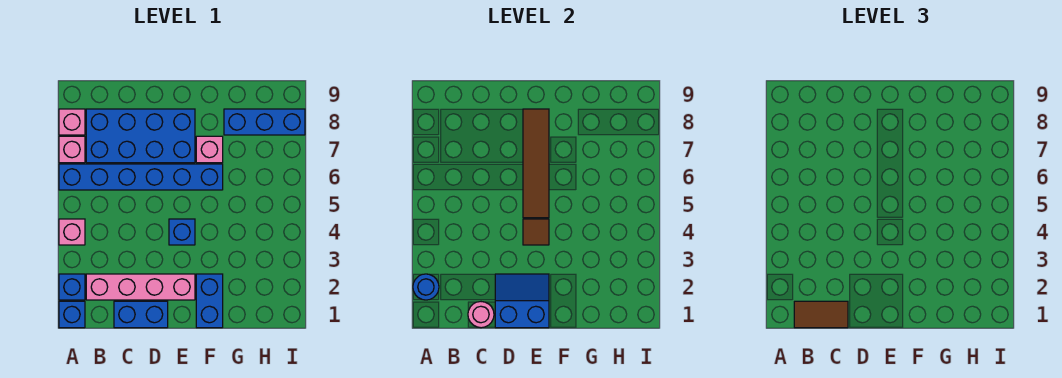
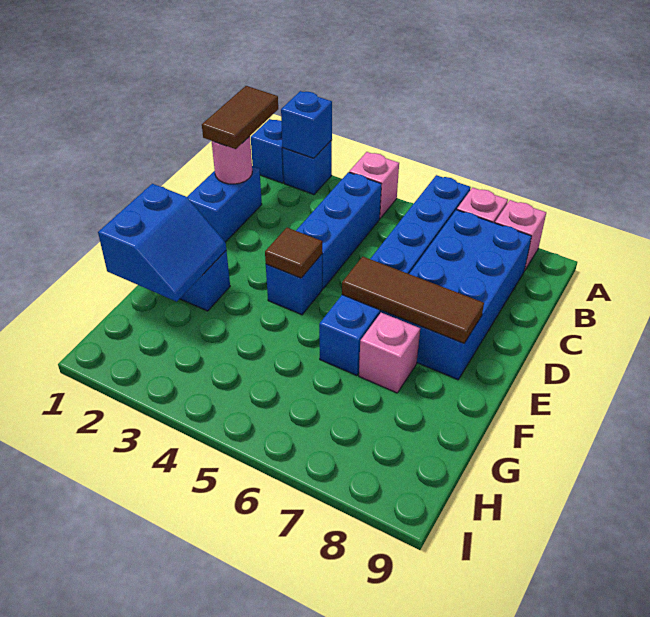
blue 1x1 round brick [413,274,439,300] -> blue 1x1 brick [281,91,332,158]
pink 1x4 brick [86,274,195,300] -> none
blue 2x2 slope [495,274,549,328] -> blue 2x2 slope moved to [98,184,226,301]
brown 1x4 tile [523,109,549,218] -> brown 1x3 tile [342,257,484,343]
blue 1x3 brick [224,109,305,135] -> blue 1x3 brick moved to [296,172,381,289]

